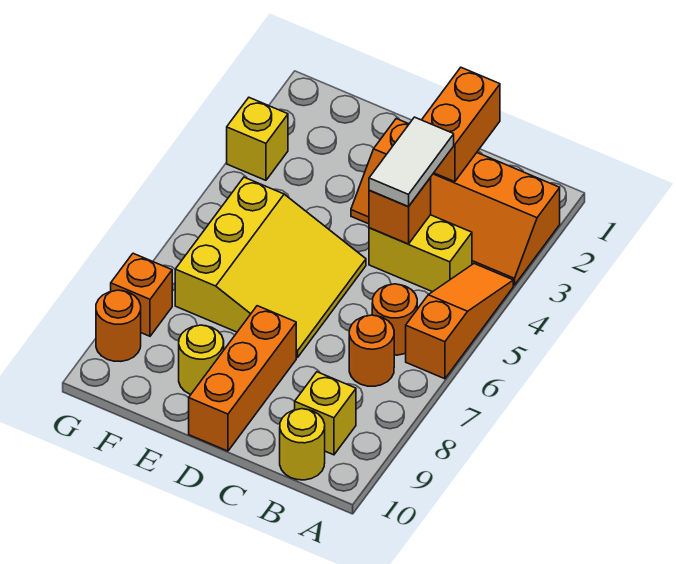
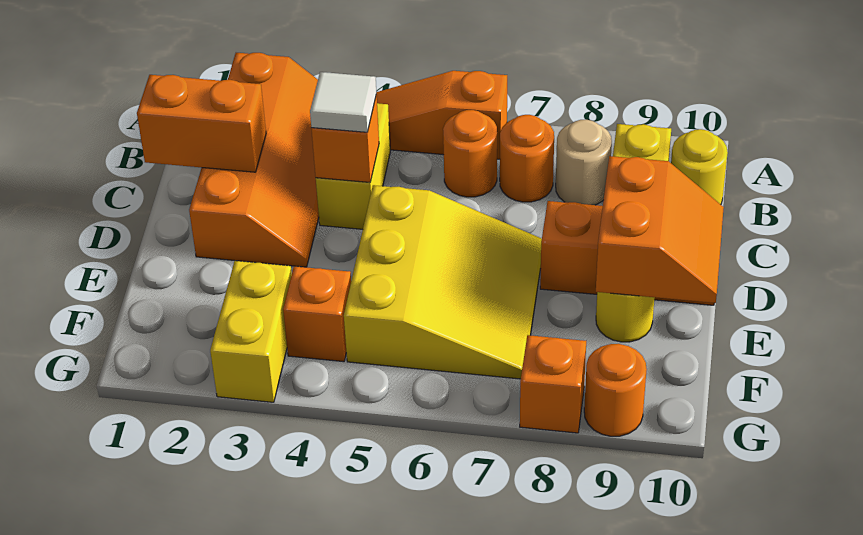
none -> tan 1x1 round brick [556,120,612,205]
white 1x2 tile [369,117,454,207] -> white 1x1 tile [310,72,376,132]
yellow 3x3 slope [175,177,366,358] -> yellow 3x3 slope turned to [344,185,542,379]
none -> orange 2x2 slope [596,156,724,303]
none -> orange 1x1 brick [283,266,351,362]
yellow 1x1 brick [227,98,288,180] -> yellow 1x2 brick [210,261,292,402]

